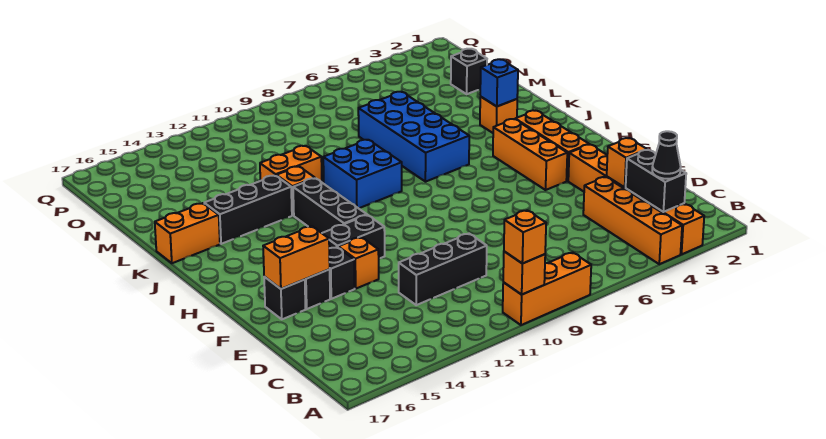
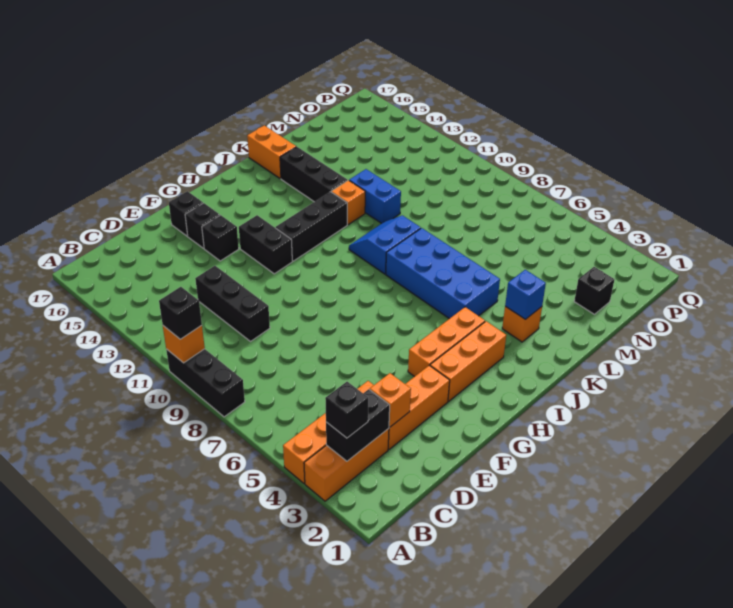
orange 1x3 brick [503,252,591,325] -> black 1x3 brick [166,349,245,417]
orange 1x1 brick [504,210,546,264] -> black 1x1 brick [159,287,202,339]
black 1x1 cone [652,131,681,179] -> black 1x1 brick [325,382,368,438]
orange 1x1 brick [338,237,379,289] -> none
orange 1x2 brick [263,226,330,289] -> none
blue 2x4 brick [358,92,469,182] -> blue 2x4 brick turned to [386,228,500,319]
blue 2x2 brick [323,140,402,208] -> blue 2x2 slope [349,215,421,274]
orange 1x2 brick [260,146,322,182] -> blue 1x2 brick [349,169,401,223]

